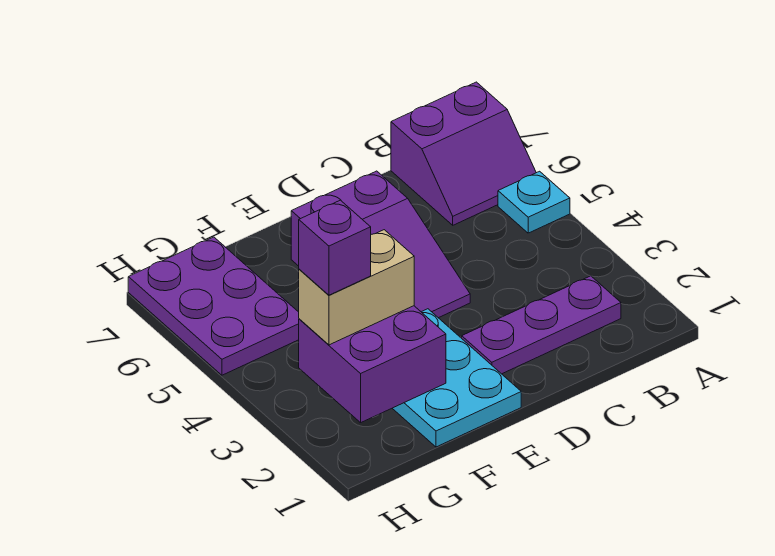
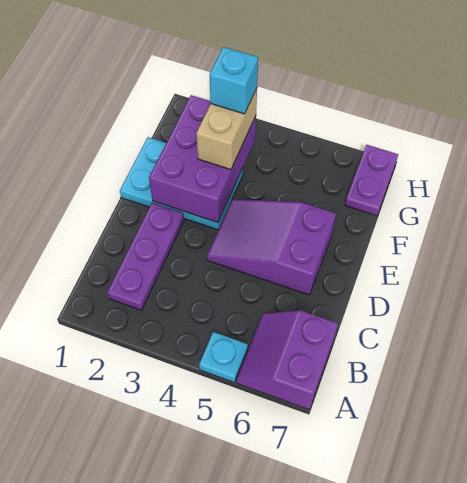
purple 2x2 brick [299,306,446,423] -> purple 2x3 brick [149,95,256,223]
purple 1x1 brick [299,200,371,295] -> cyan 1x1 brick [209,47,258,114]
purple 2x3 plate [128,237,299,375] -> purple 1x2 plate [345,145,398,216]

